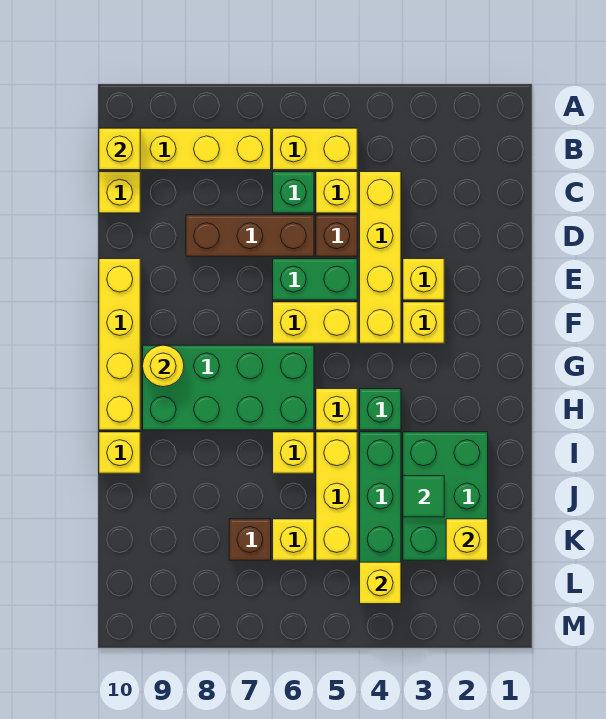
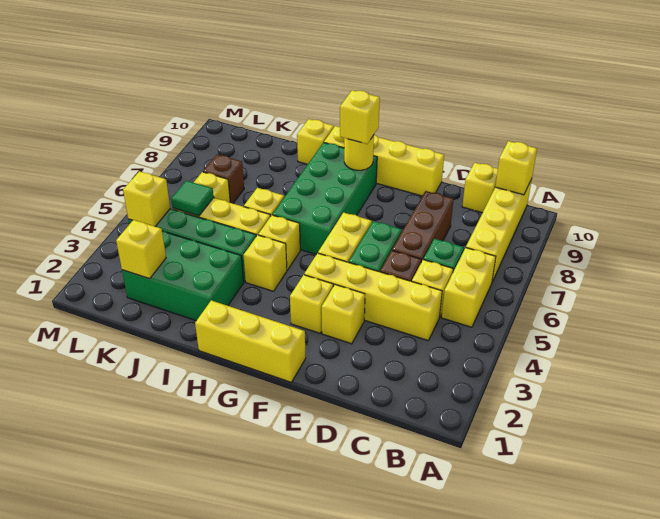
none -> yellow 1x3 brick [195,300,306,382]
none -> yellow 1x1 brick [340,90,380,144]
green 1x1 brick [360,389,401,430] -> yellow 1x1 brick [243,235,287,291]
green 1x1 tile [403,476,444,517] -> green 1x1 tile moved to [171,181,214,216]

